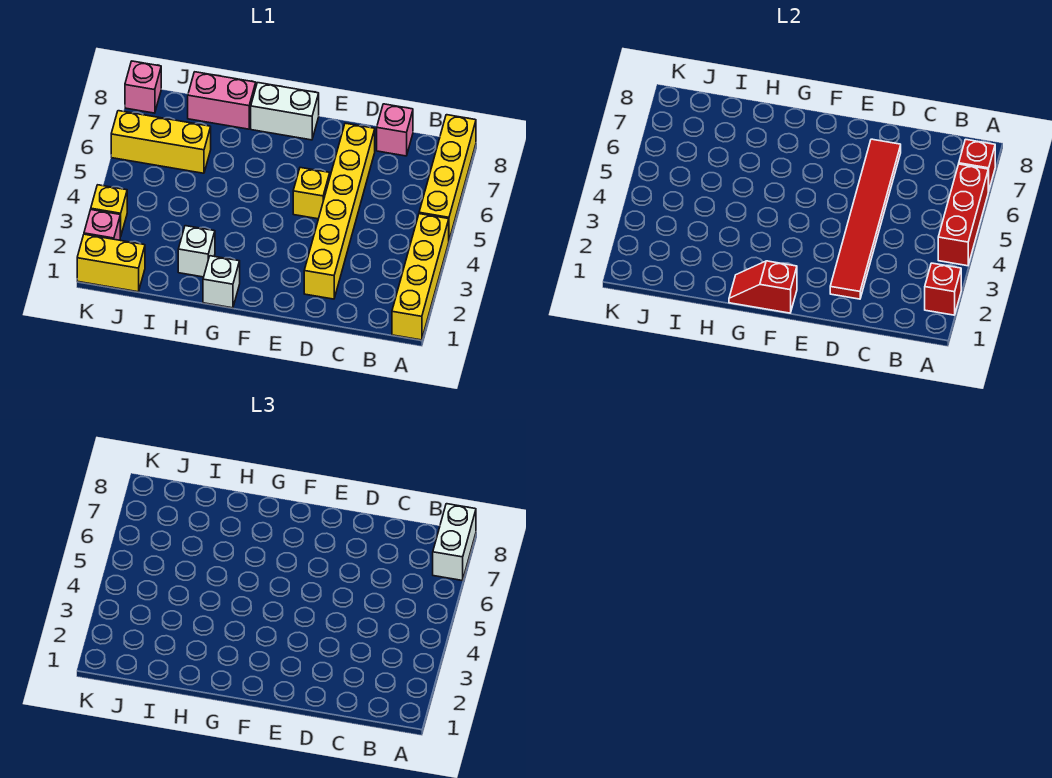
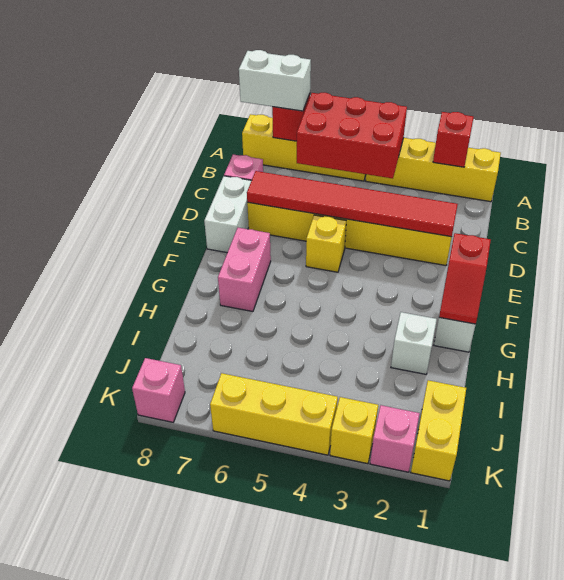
red 1x3 brick [938,164,988,266] -> red 2x3 brick [297,93,407,179]
white 1x2 brick [251,83,319,140] -> white 1x2 brick moved to [204,176,251,253]
pink 1x2 brick [188,72,256,129] -> pink 1x2 brick moved to [218,228,271,311]
yellow 1x3 brick [111,111,211,173] -> yellow 1x3 brick turned to [210,373,338,455]

